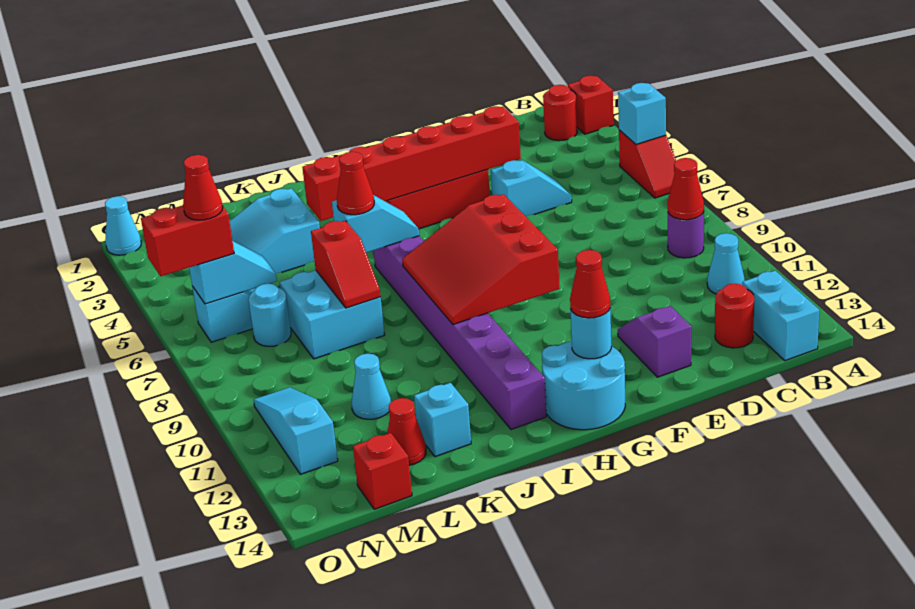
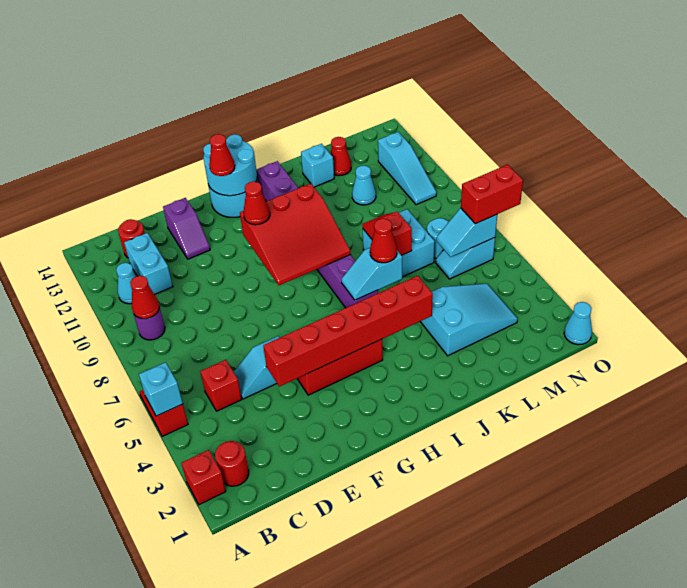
cyan 1x2 brick [743,271,819,361] -> cyan 1x2 brick moved to [124,233,173,294]
red 3x3 slope [402,194,559,324] -> red 3x3 slope turned to [240,183,351,285]
cyan 1x1 round brick [570,309,611,359] -> cyan 2x2 round brick [203,135,257,196]
red 1x1 brick [353,433,412,509] -> red 1x1 brick moved to [200,360,242,411]
red 1x1 cone [183,155,223,220] -> red 1x1 cone moved to [244,182,270,225]

